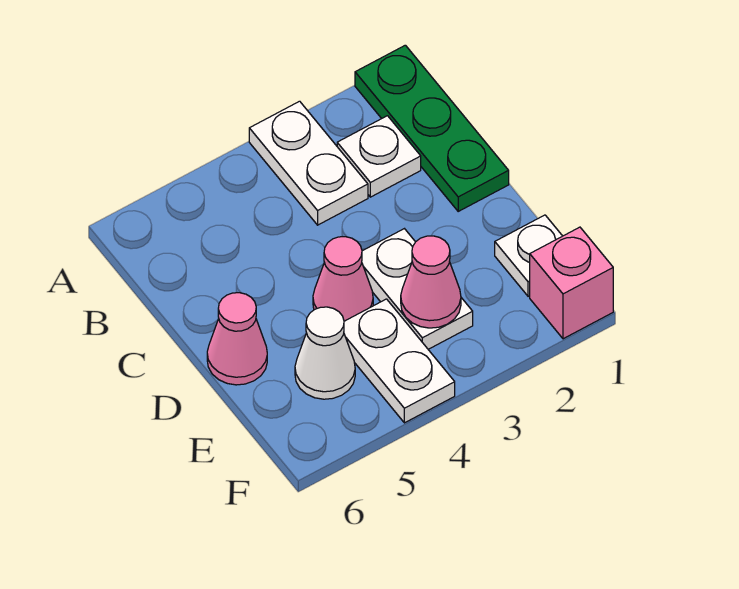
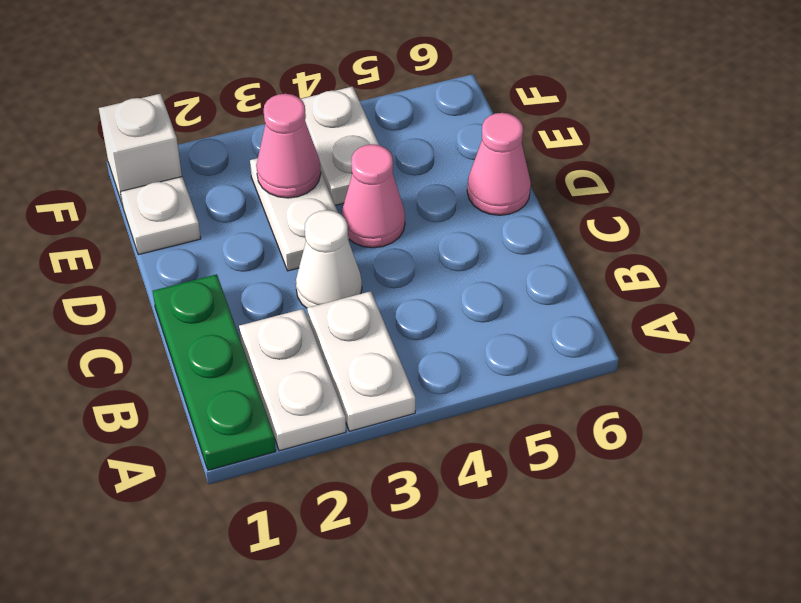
white 1x1 plate [337,116,421,197] -> white 1x2 plate [239,309,346,451]
white 1x1 cone [295,307,355,399] -> white 1x1 cone moved to [296,210,362,308]
pink 1x1 brick [530,227,613,339] -> white 1x1 brick [99,94,182,206]

